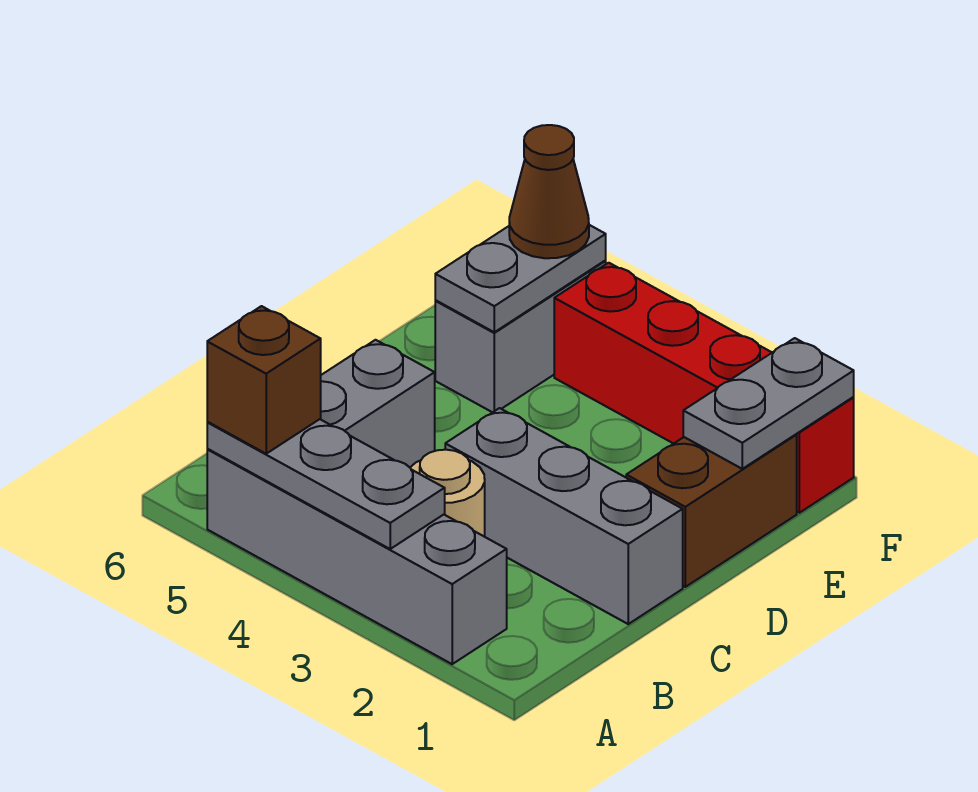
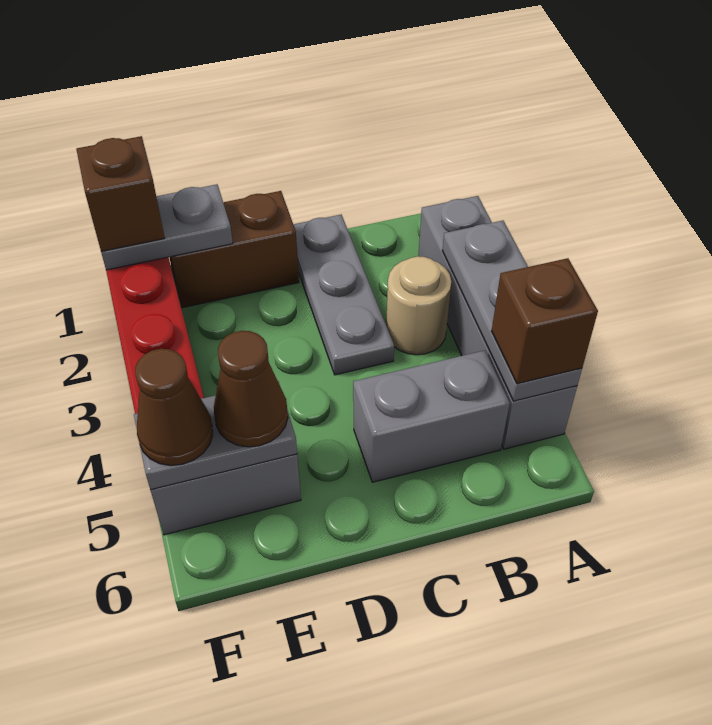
grey 1x3 brick [445,408,683,624] -> grey 1x3 plate [293,215,394,375]
none -> brown 1x1 cone [214,331,288,447]
none -> brown 1x1 brick [76,136,165,251]

